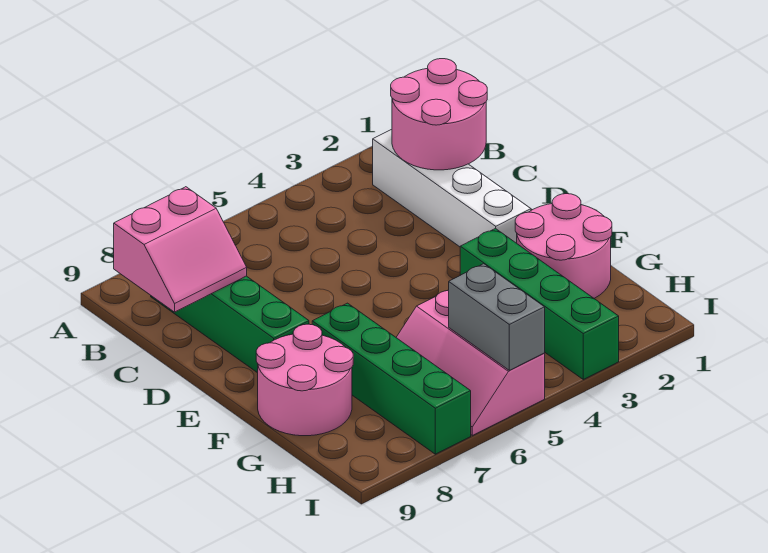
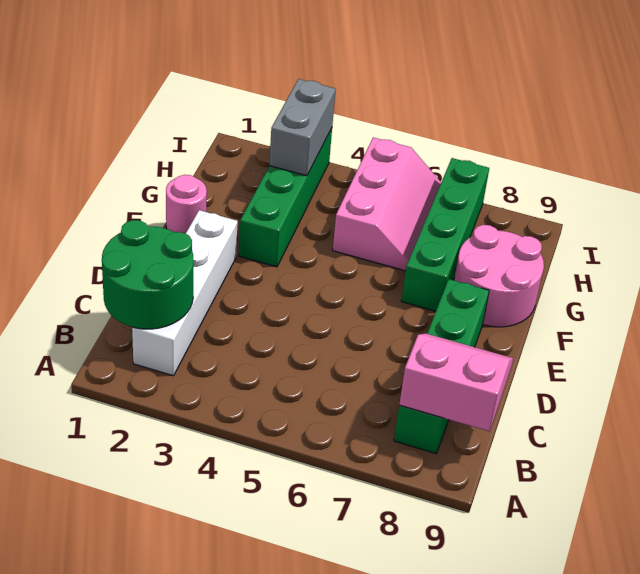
pink 2x2 round brick [391,59,487,170] -> green 2x2 round brick [102,220,194,329]
pink 2x2 round brick [515,194,612,298] -> pink 1x1 round brick [166,175,207,234]
grey 1x2 brick [449,264,545,370] -> grey 1x2 brick moved to [269,79,336,176]

